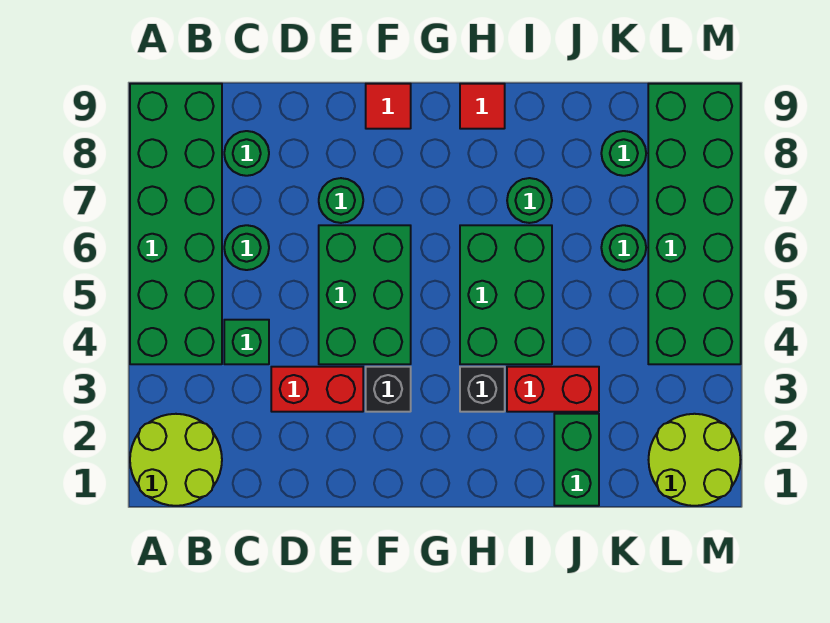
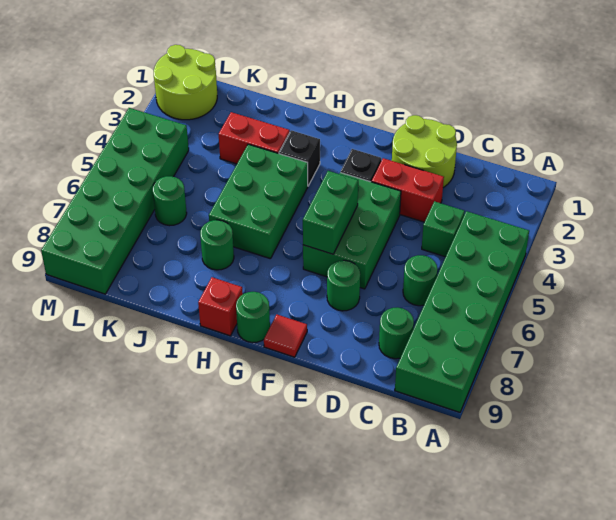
lime 2x2 round brick [130,414,222,506] -> lime 2x2 round brick moved to [392,115,457,188]
red 1x1 tile [460,84,505,129] -> red 1x1 brick [198,277,243,336]
green 1x2 brick [554,414,599,506] -> green 1x2 brick moved to [303,171,358,254]
green 1x1 round brick [601,131,646,176] -> green 1x1 round brick moved to [236,292,270,343]

